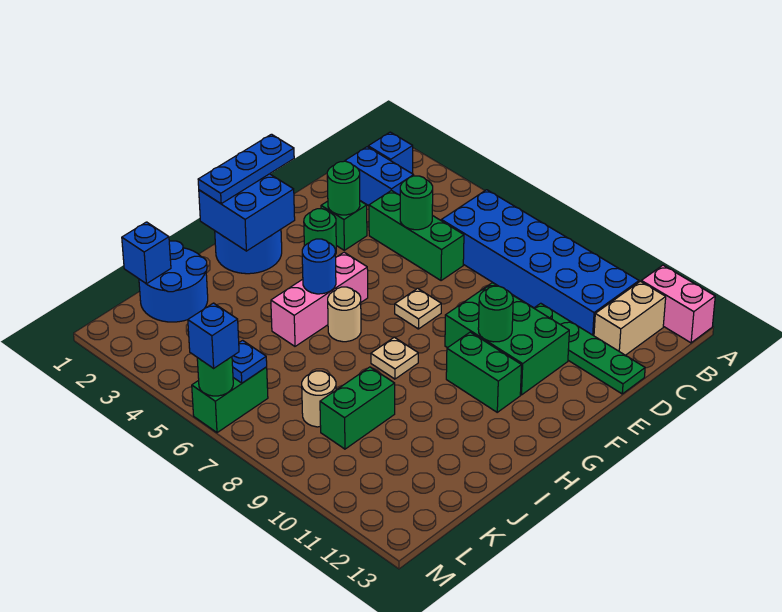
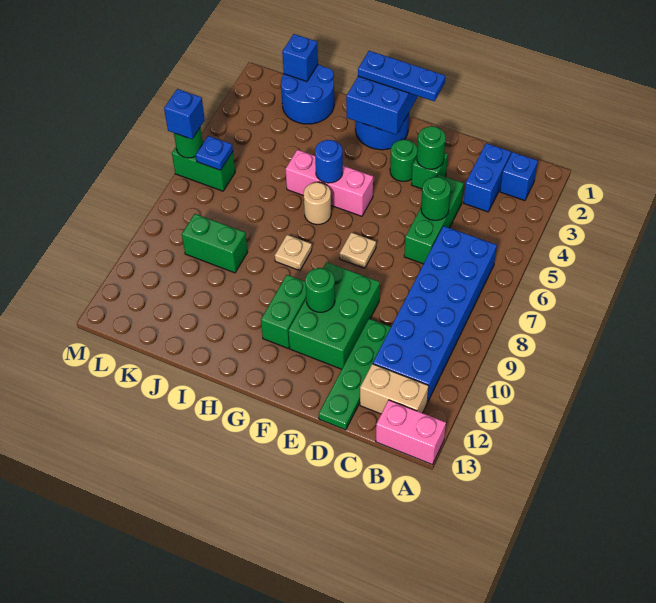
pink 1x2 brick [641,265,715,343] -> pink 1x2 brick turned to [376,400,446,465]
tan 1x1 round brick [302,371,336,427] -> none

